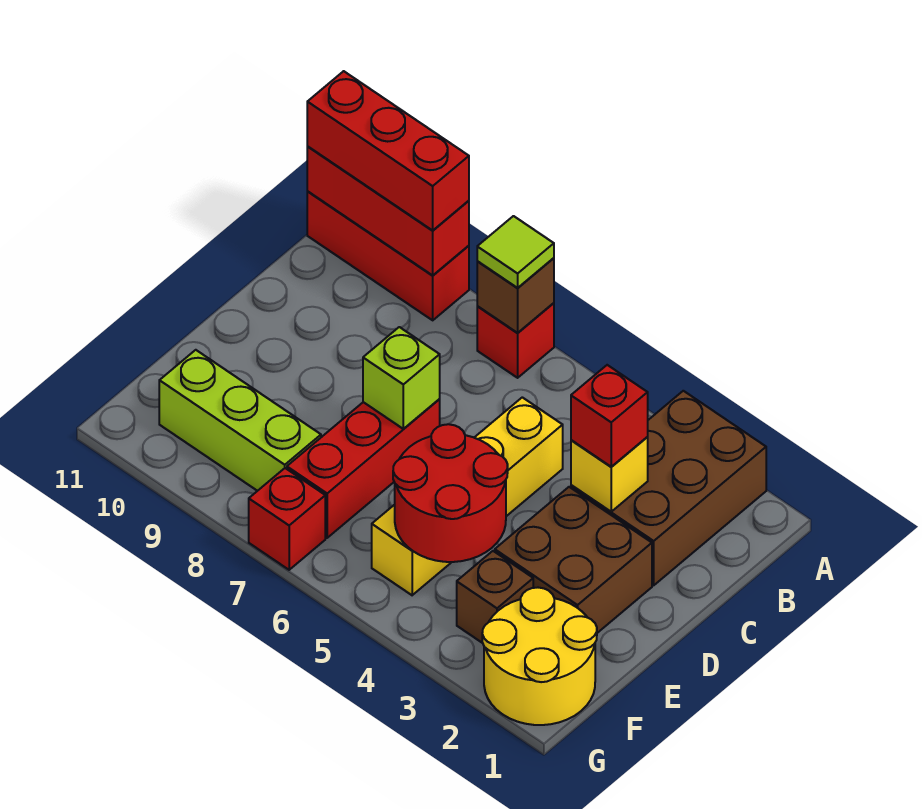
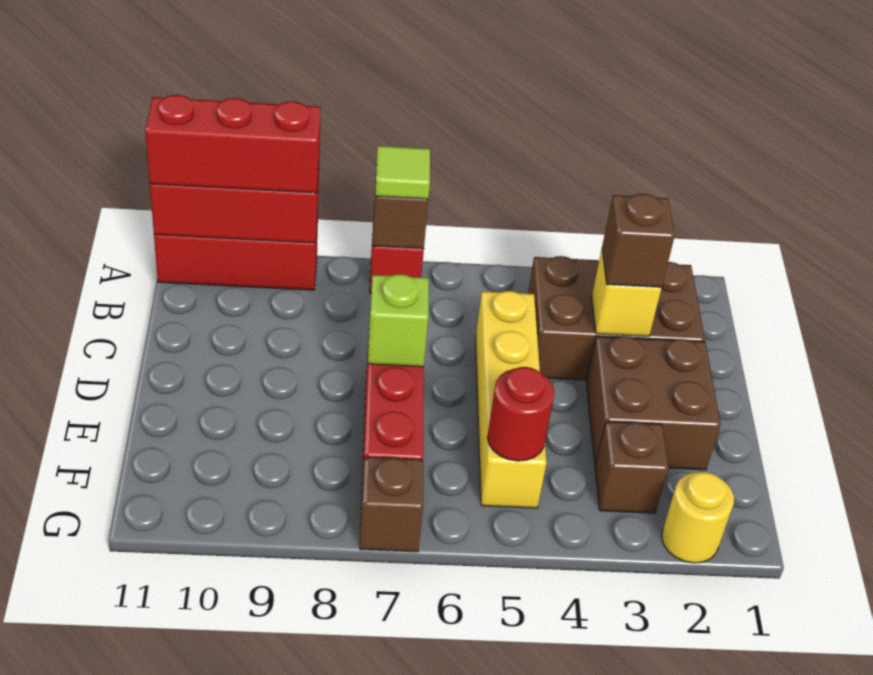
brown 2x3 brick [571,391,766,585] -> brown 2x3 brick turned to [528,256,705,380]
red 1x1 brick [571,365,648,467] -> brown 1x1 brick [602,194,675,287]
red 2x2 round brick [393,424,508,562] -> red 1x1 round brick [487,367,554,461]
yellow 2x2 round brick [482,588,597,725] -> yellow 1x1 round brick [662,472,734,563]
lime 1x3 brick [159,350,321,491] -> none
red 1x1 brick [249,468,325,570] -> brown 1x1 brick [360,457,423,552]

